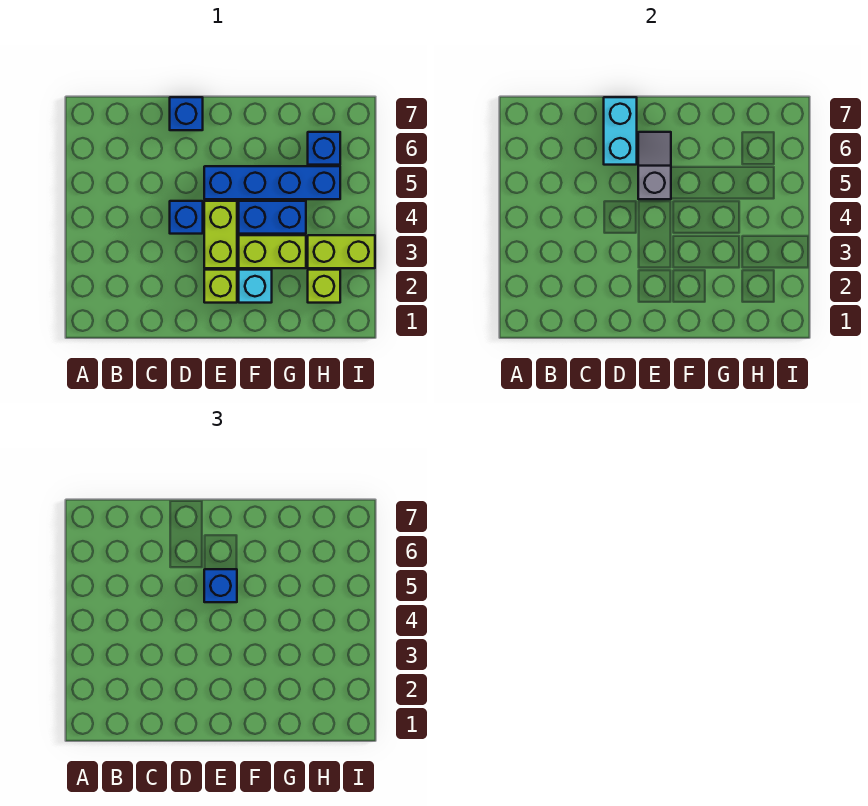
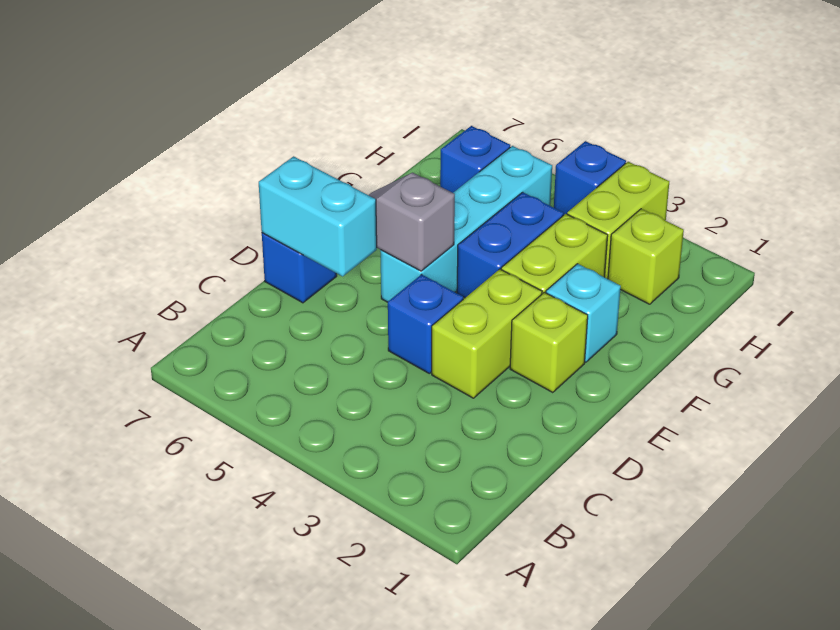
lime 1x2 brick [204,201,237,268] -> lime 1x2 brick turned to [432,269,542,398]
blue 1x4 brick [204,166,340,199] -> cyan 1x4 brick [380,146,552,302]
blue 1x1 brick [204,569,237,602] -> blue 1x1 brick moved to [554,141,626,215]

